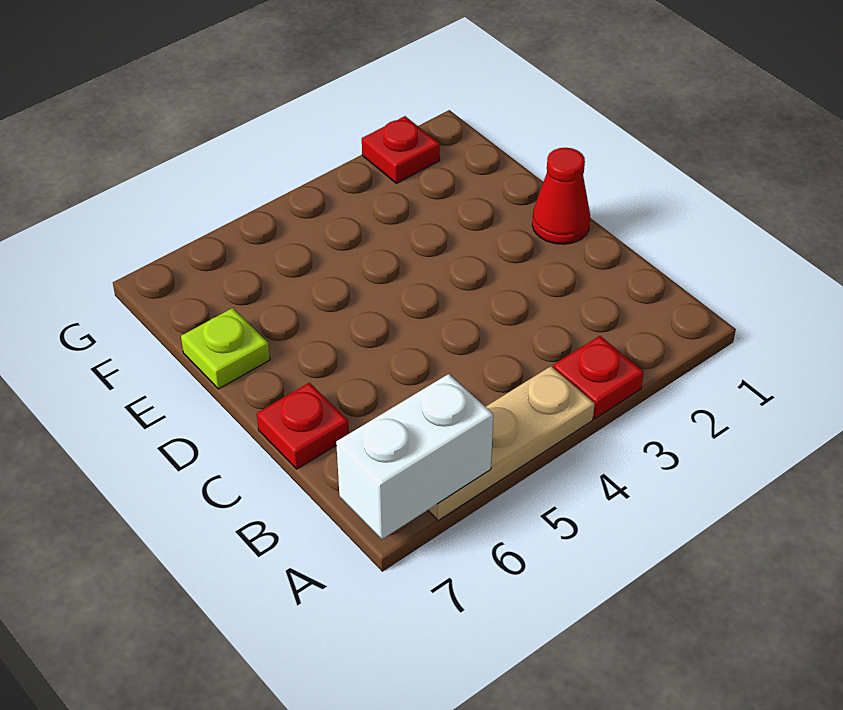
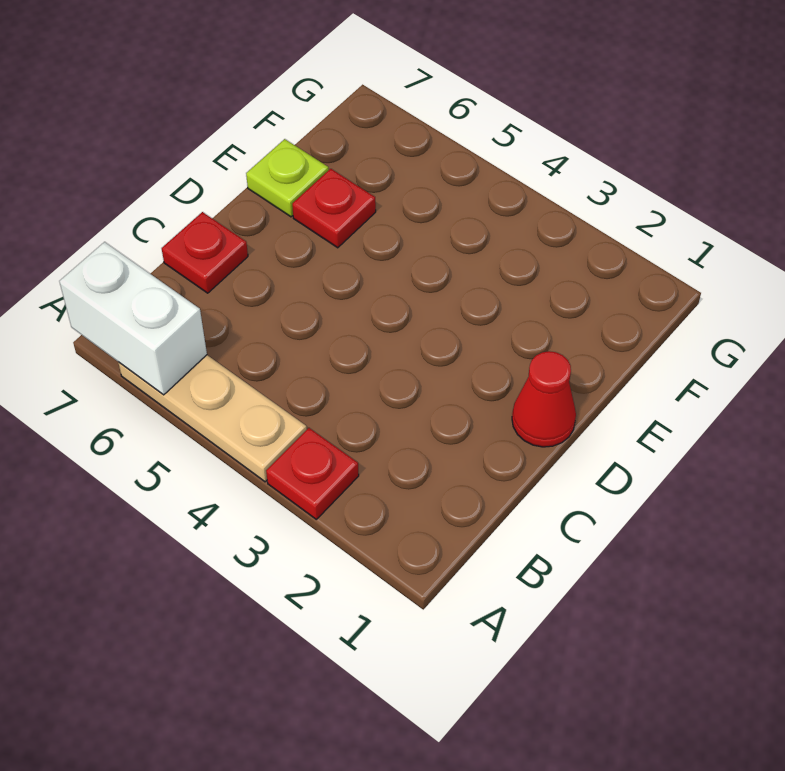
red 1x1 plate [362,116,440,183] -> red 1x1 plate moved to [292,169,376,248]

